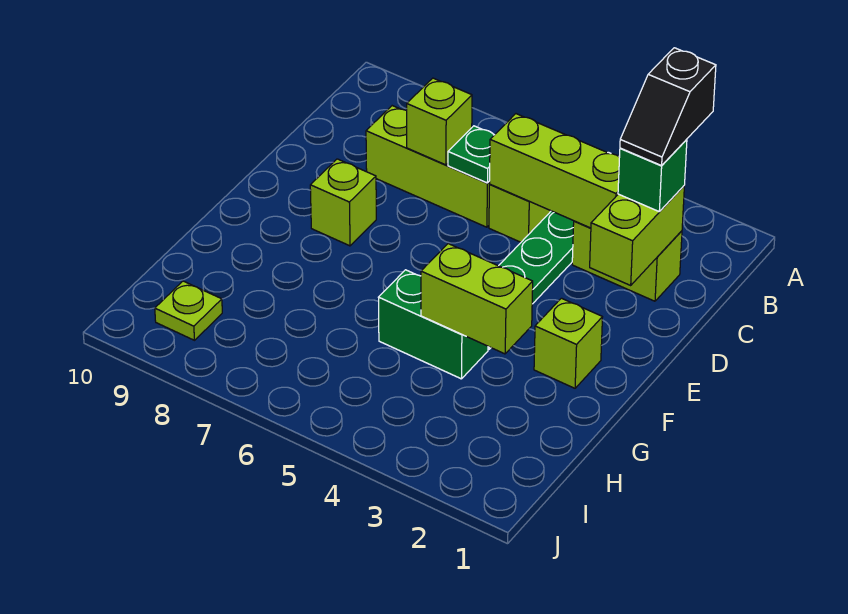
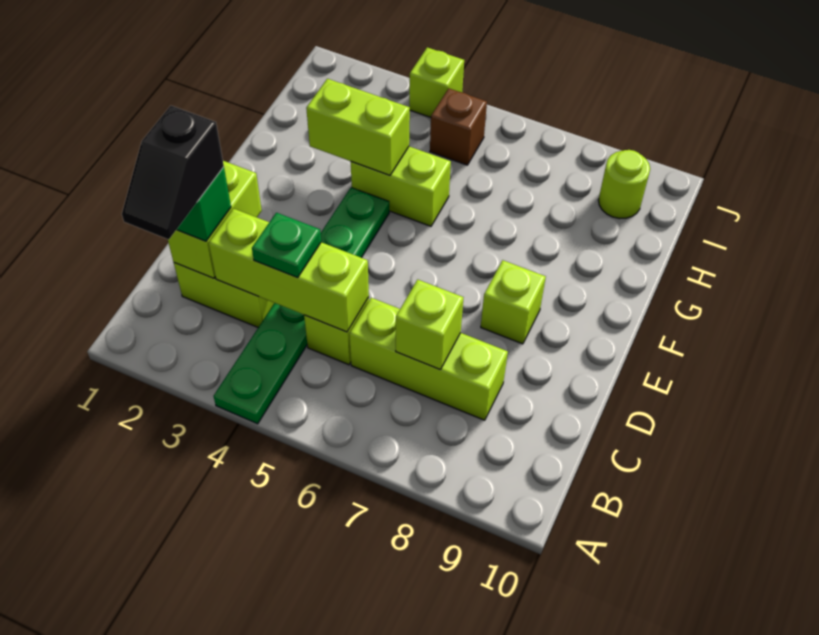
black 1x2 slope [620,48,716,166] -> black 1x2 slope turned to [122,106,224,239]
green 1x1 plate [448,126,494,183] -> green 1x1 plate moved to [252,213,321,278]
lime 1x1 brick [534,298,602,388] -> lime 1x1 brick moved to [409,47,464,118]
green 1x2 brick [378,270,488,379] -> lime 1x2 brick [351,146,451,226]
none -> brown 1x1 brick [430,88,487,165]
lime 1x1 plate [155,281,222,340] -> lime 1x1 round brick [598,150,650,219]

